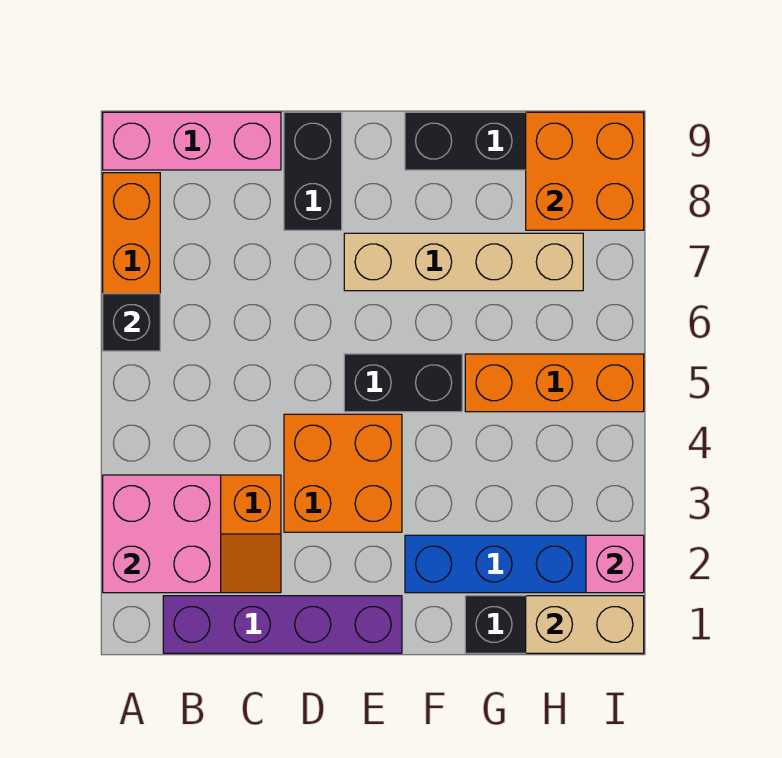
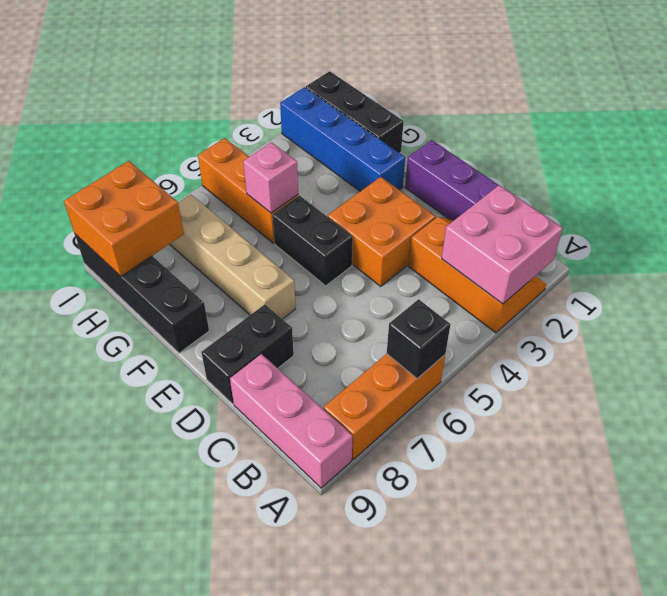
tan 1x2 brick [526,596,644,653] -> none
pink 1x1 brick [586,535,644,593] -> pink 1x1 brick moved to [243,143,298,213]

